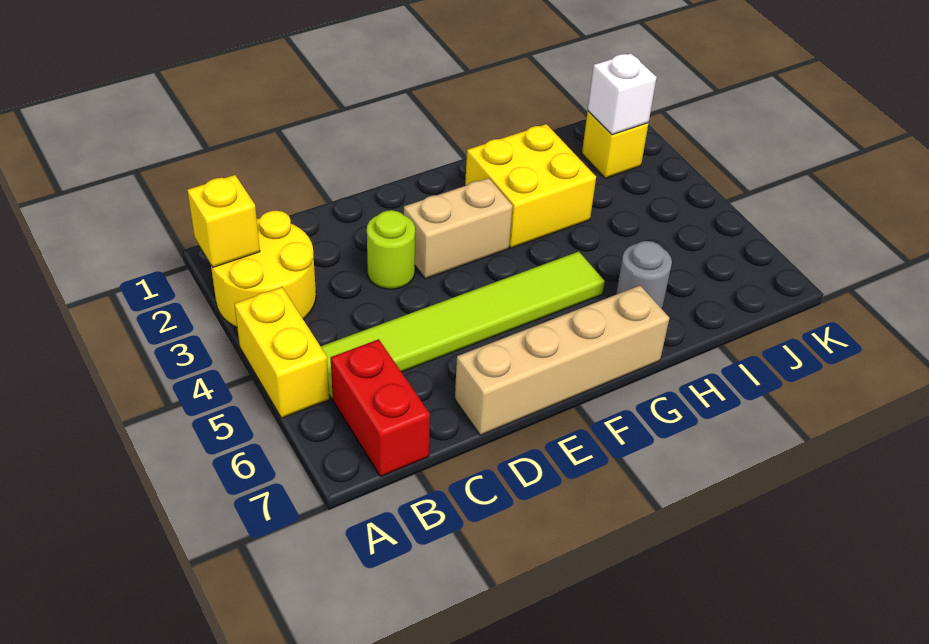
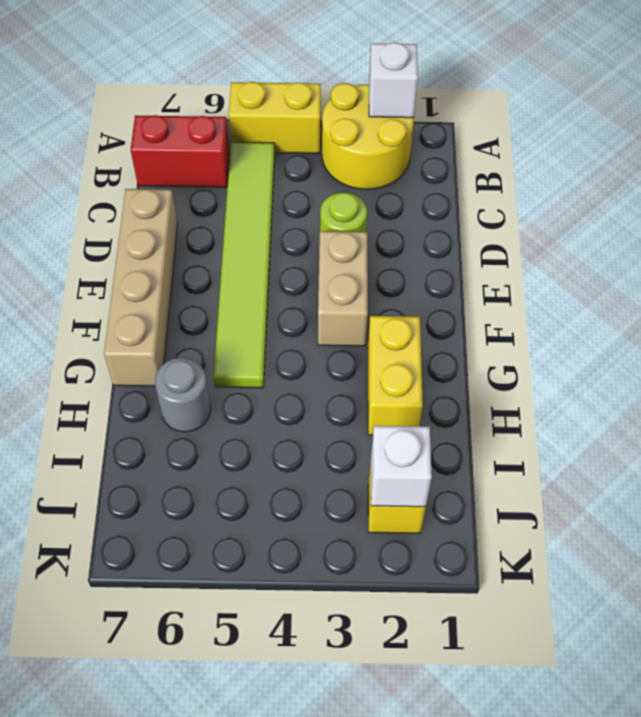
yellow 1x1 brick [187,175,260,267] -> white 1x1 brick [369,42,418,118]
yellow 2x2 brick [465,124,596,248] -> yellow 1x2 brick [368,316,423,435]

